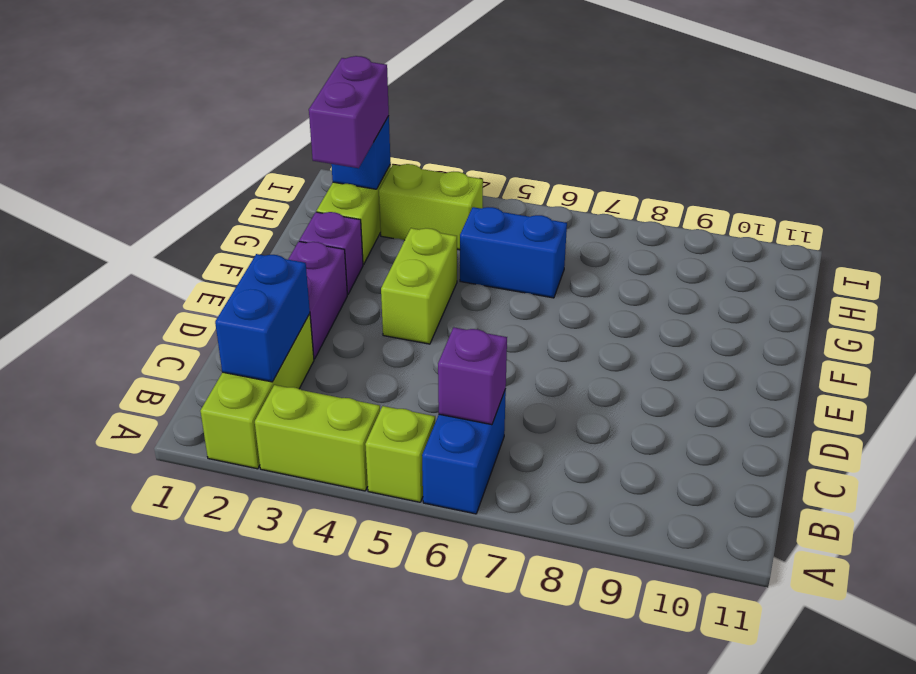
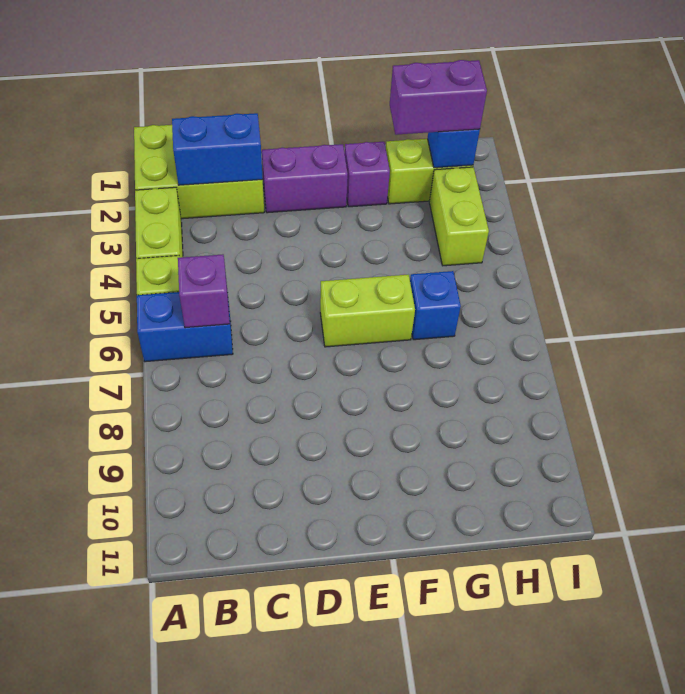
lime 1x3 brick [200,314,314,469] -> lime 2x3 brick [134,125,264,219]
lime 1x2 brick [381,228,457,344] -> lime 1x2 brick moved to [320,275,415,347]
blue 1x2 brick [460,207,567,298] -> blue 1x1 brick [410,271,461,340]

